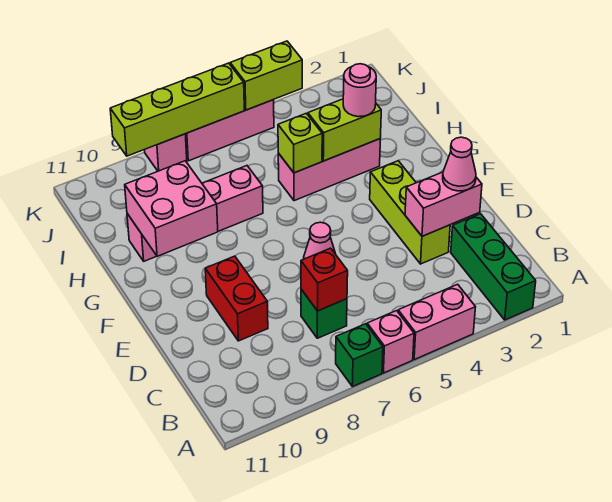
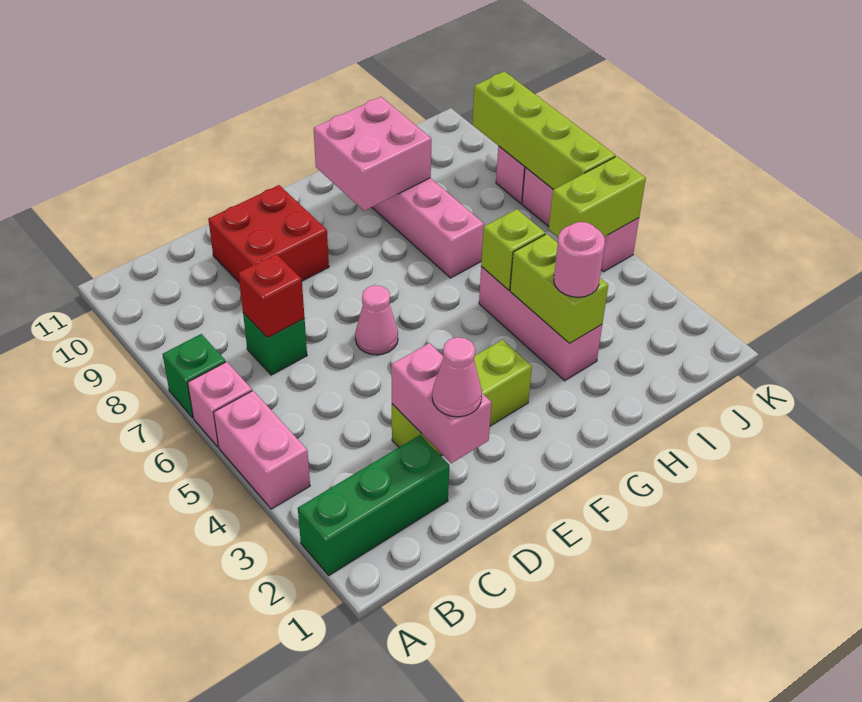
red 1x2 brick [205,256,268,341] -> red 2x2 brick [208,185,329,282]
lime 1x2 brick [230,41,302,110] -> lime 1x2 brick turned to [549,156,646,237]

